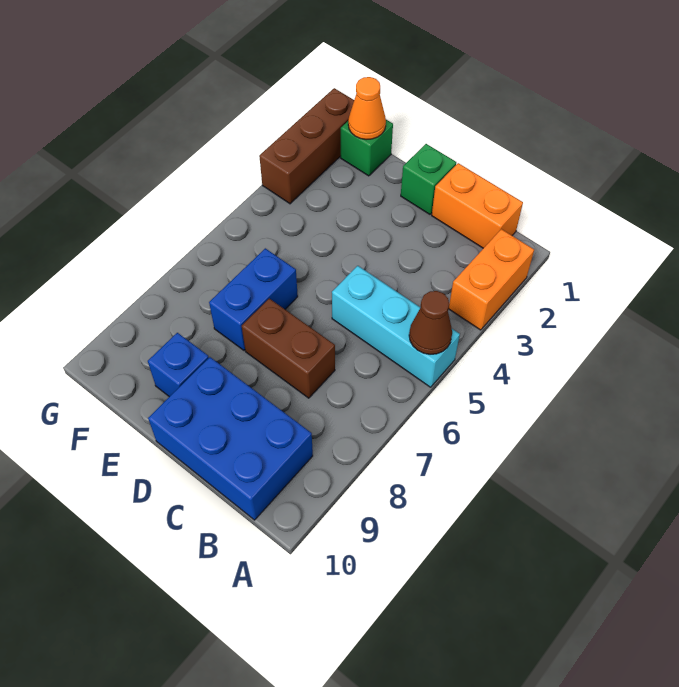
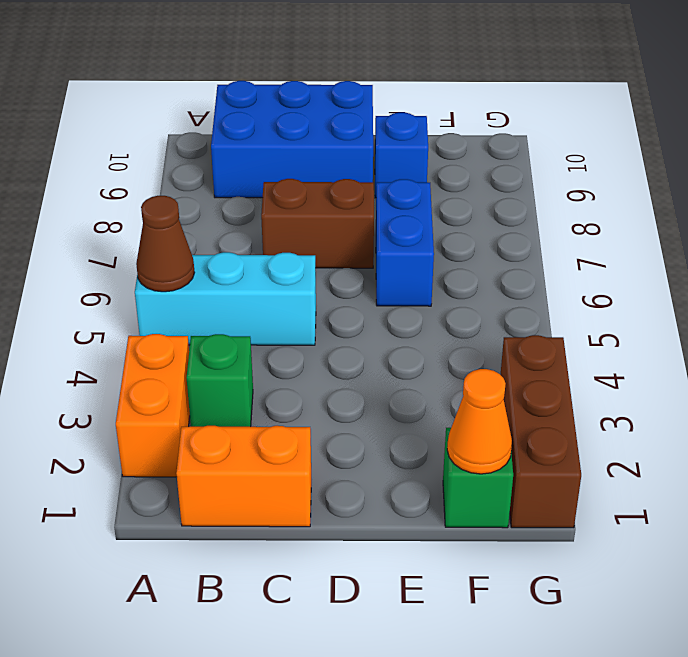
green 1x1 brick [401,144,456,214] -> green 1x1 brick moved to [187,334,253,427]

